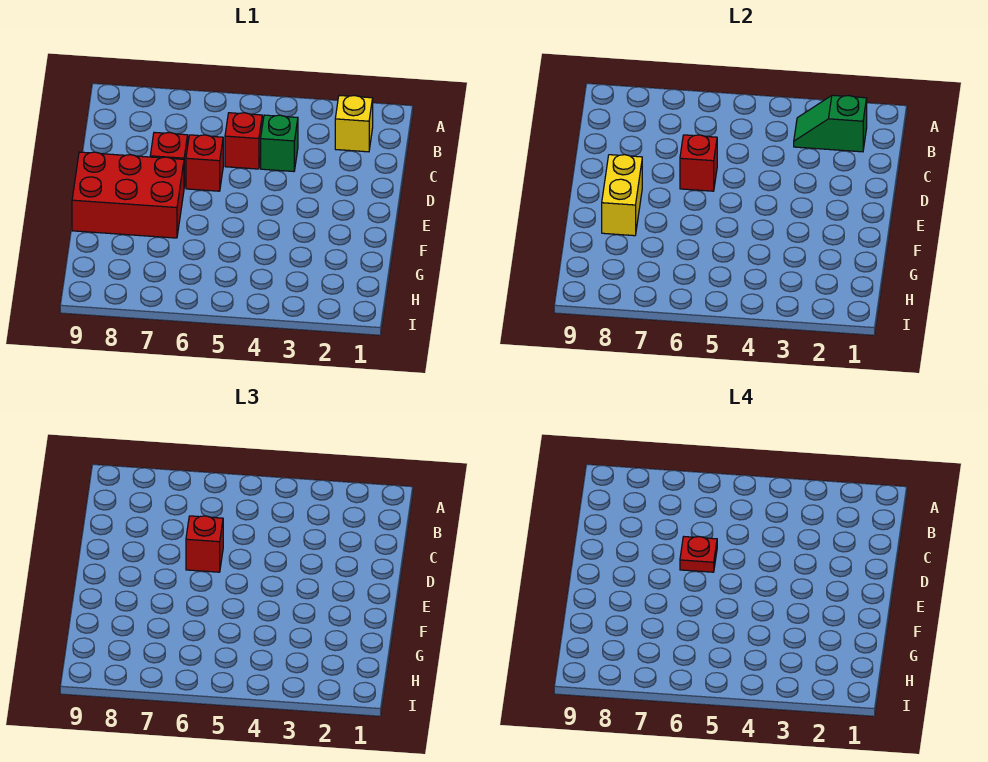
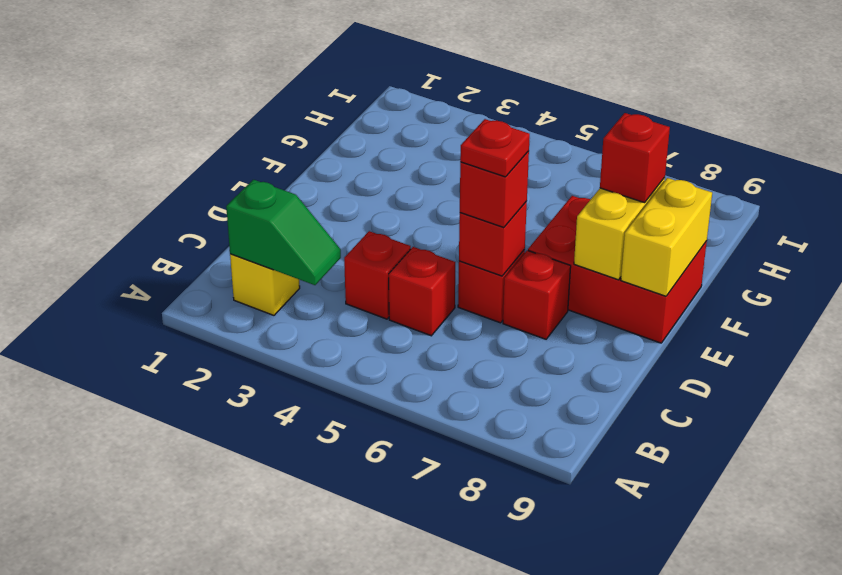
green 1x1 brick [261,115,298,172] -> red 1x1 brick [344,231,411,319]
none -> yellow 1x2 brick [621,178,712,296]
none -> red 1x1 brick [600,113,670,203]

